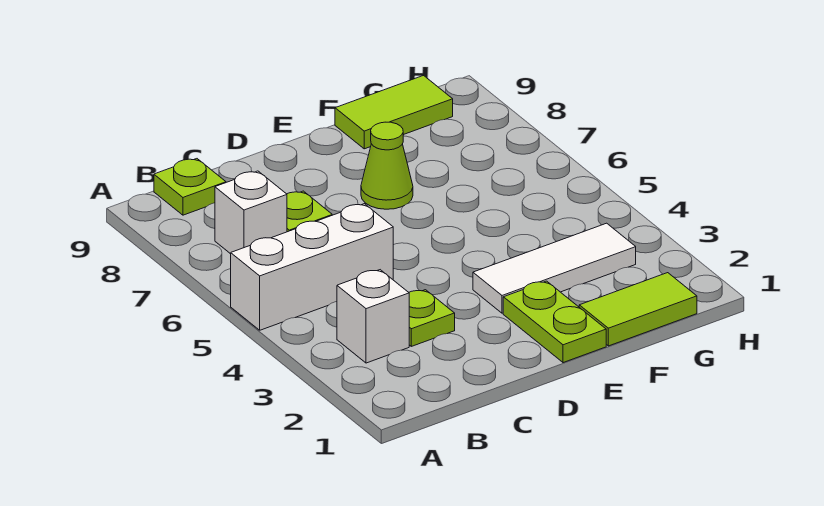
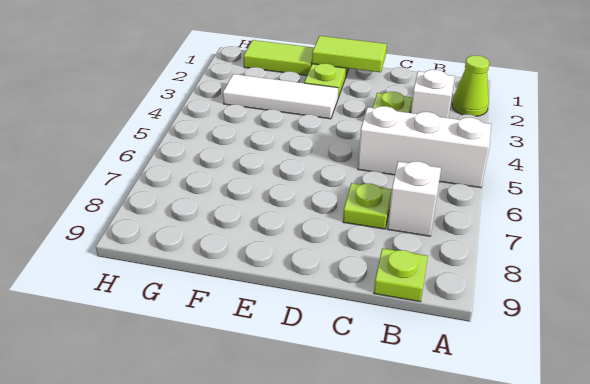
lime 1x1 cone [361,122,413,209] -> lime 1x1 cone moved to [452,56,490,116]
lime 1x2 tile [335,76,453,149] -> lime 1x2 tile moved to [312,36,387,72]

